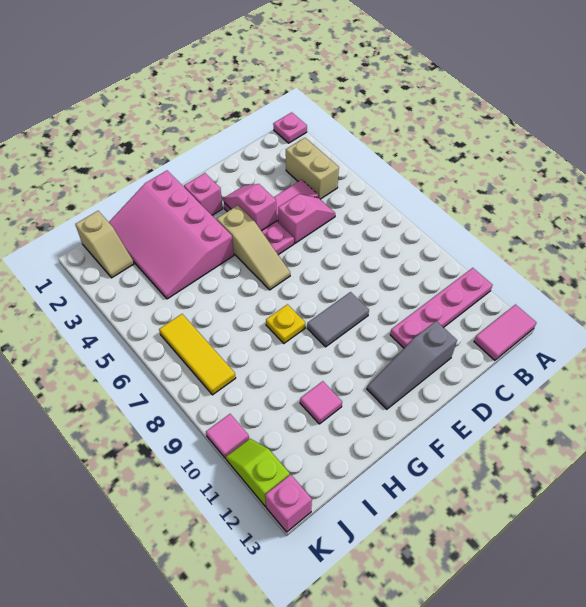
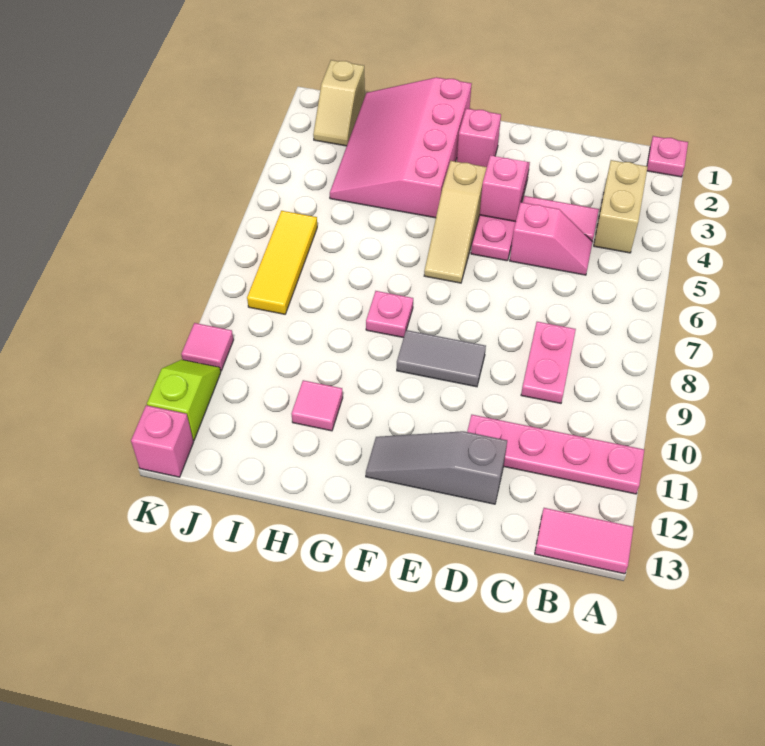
none -> pink 1x2 plate [521,322,576,403]
yellow 1x1 plate [266,304,305,343] -> pink 1x1 plate [366,291,413,338]

